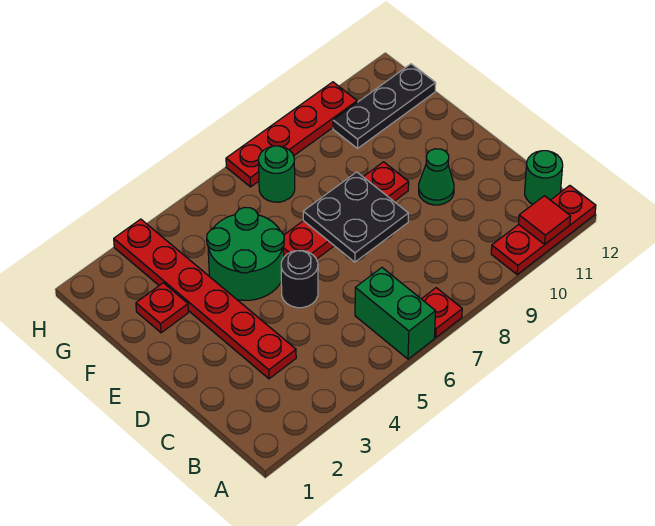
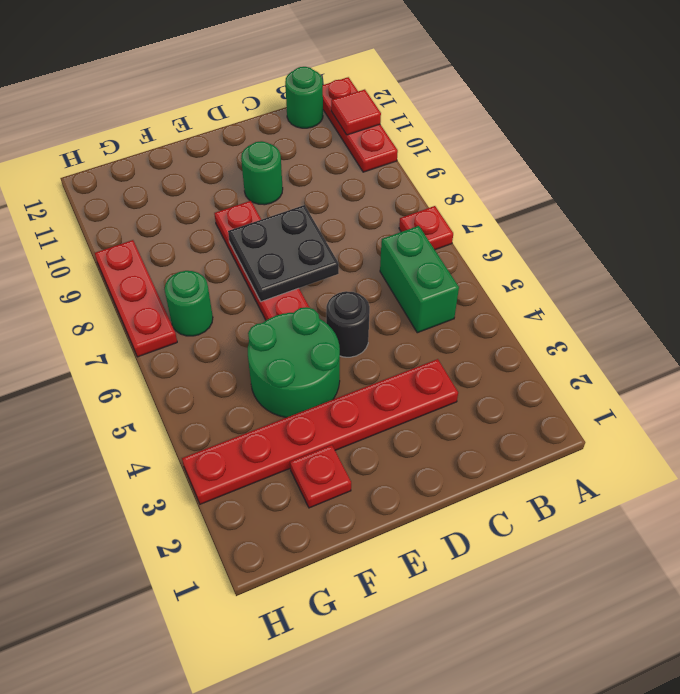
green 1x2 brick [355,268,436,359] -> green 1x2 brick turned to [380,226,459,333]
green 1x1 cone [419,149,454,205] -> green 1x1 round brick [241,141,283,205]
black 1x3 plate [333,64,436,148] -> none
red 1x4 plate [226,82,357,187] -> red 1x3 plate [95,240,177,357]

